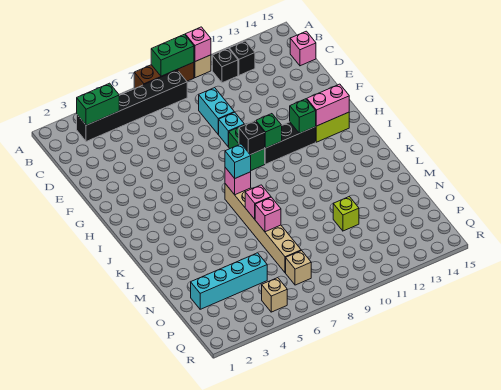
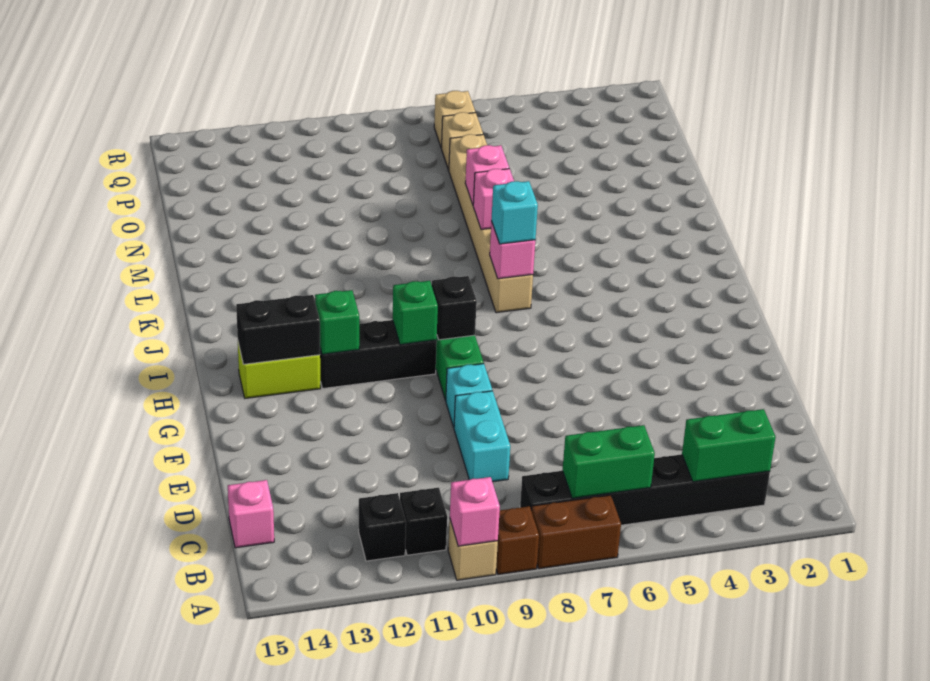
green 1x2 brick [151,34,194,76] -> green 1x2 brick moved to [562,425,655,499]
pink 1x2 brick [307,84,349,126] -> black 1x2 brick [236,295,320,364]
lime 1x1 brick [333,197,359,231] -> none
cyan 1x4 brick [191,253,267,309] -> none
tan 1x1 brick [262,278,287,312] -> tan 1x1 brick moved to [434,91,475,148]

